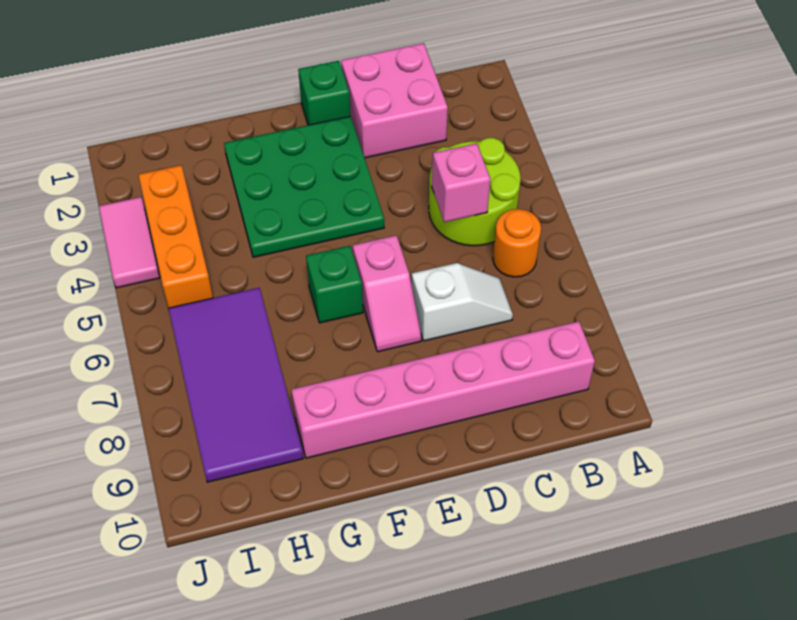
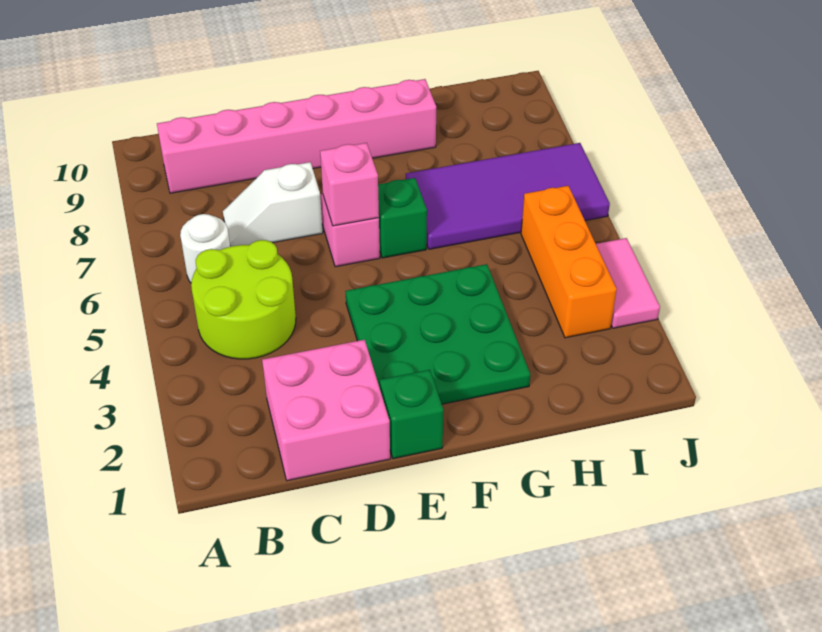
orange 1x1 round brick [493,209,541,277] -> white 1x1 round brick [180,214,230,283]
pink 1x1 brick [432,143,490,222] -> pink 1x1 brick moved to [320,143,379,226]
purple 2x4 tile [169,288,303,482] -> purple 2x4 tile turned to [406,143,610,249]

